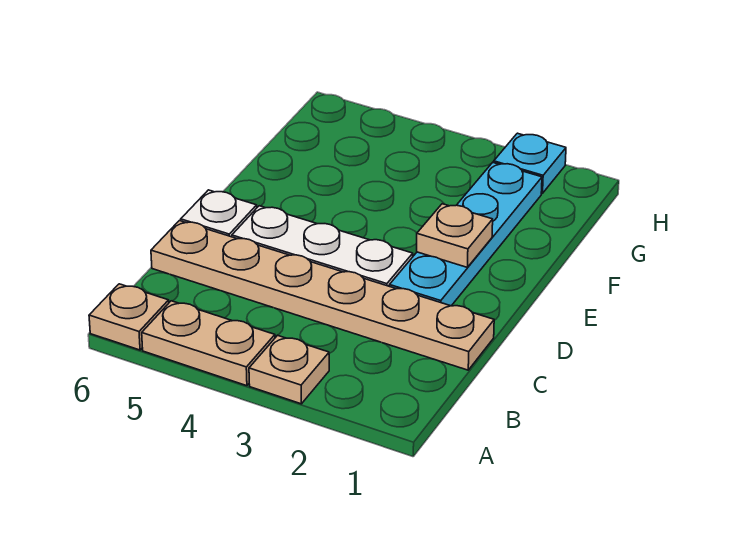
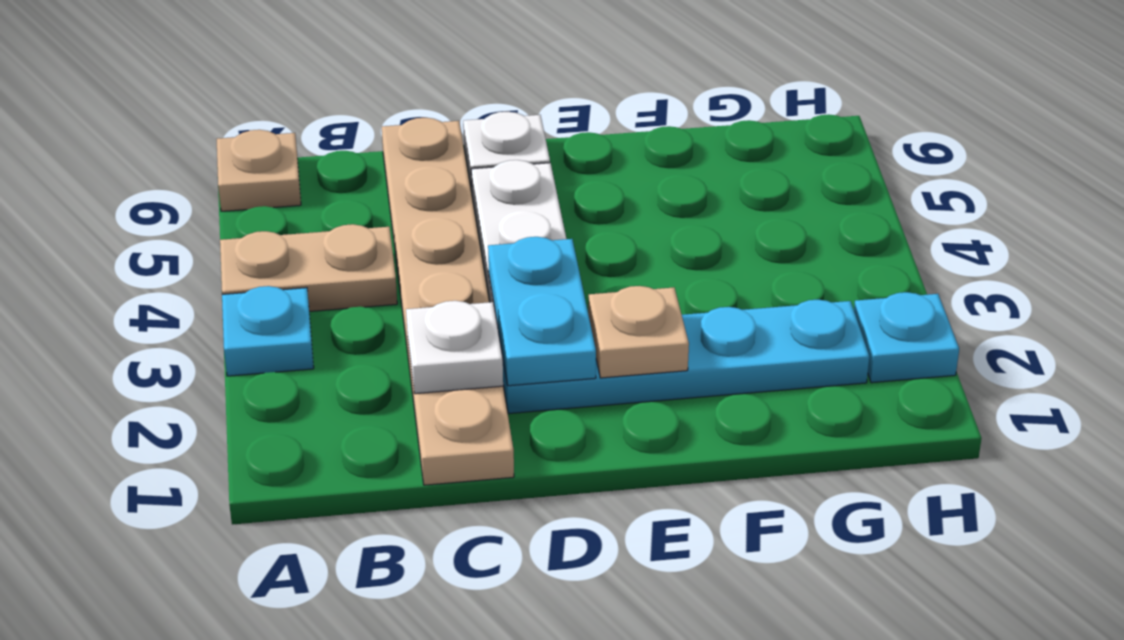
tan 1x1 plate [249,335,329,404] -> cyan 1x1 plate [222,286,314,376]
tan 1x2 plate [142,301,275,386] -> tan 1x2 plate turned to [220,224,397,312]
none -> white 1x1 plate [406,301,503,394]
none -> cyan 1x2 plate [488,237,596,386]

